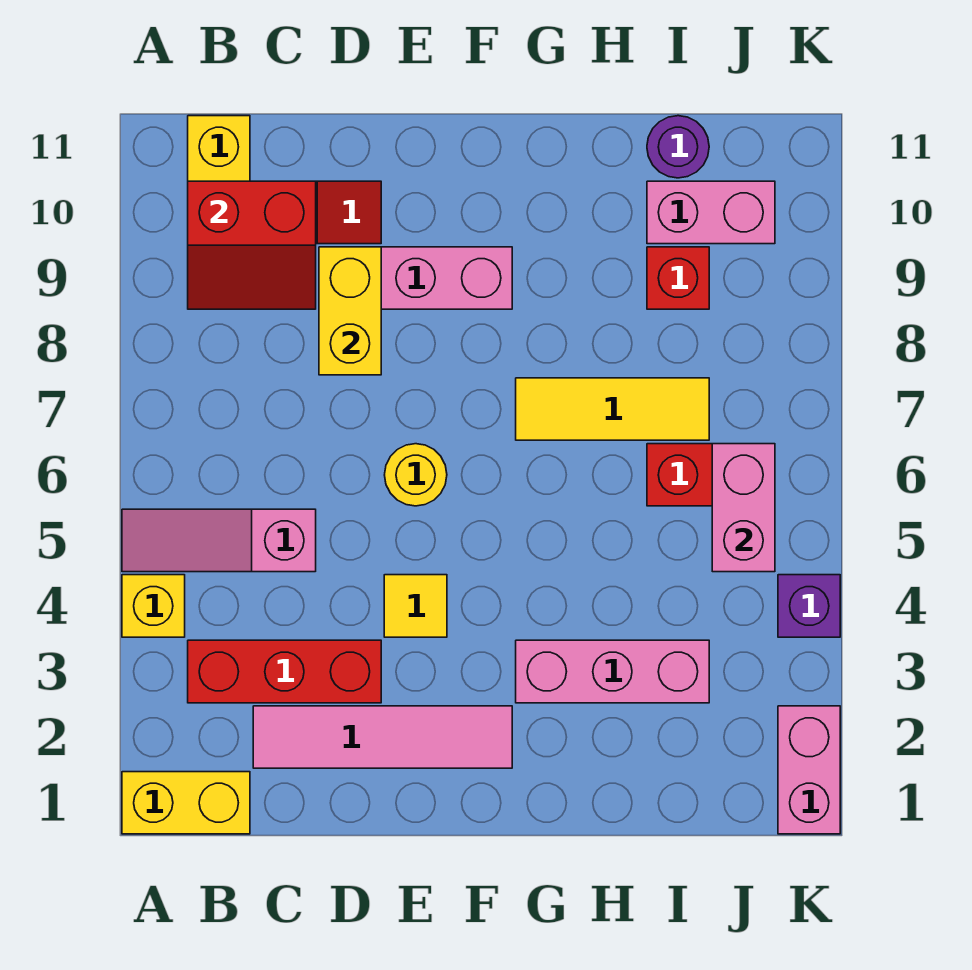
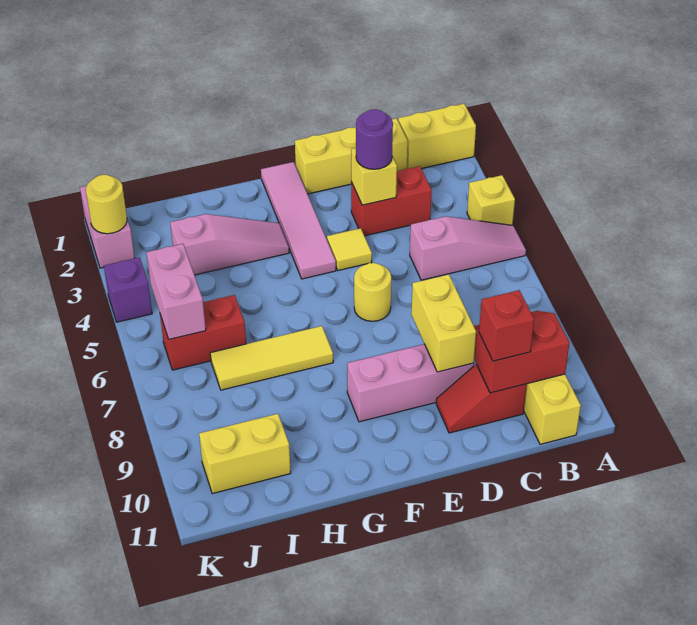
red 1x3 brick [188,640,381,703] -> red 1x2 brick [351,166,432,236]
none -> yellow 1x3 brick [295,118,408,194]
pink 1x4 tile [253,706,512,768] -> pink 1x4 tile turned to [261,162,336,279]
none -> yellow 1x1 brick [351,148,397,205]
pink 1x3 brick [516,640,709,703] -> pink 1x3 slope [170,214,289,275]
red 1x1 brick [647,247,709,309] -> red 1x1 brick moved to [479,290,534,361]
pink 1x2 brick [647,181,775,244] -> yellow 1x2 brick [199,414,291,494]
purple 1x1 round brick [647,116,709,178] -> purple 1x1 round brick moved to [356,109,393,169]
none -> yellow 1x1 round brick [86,175,127,234]

